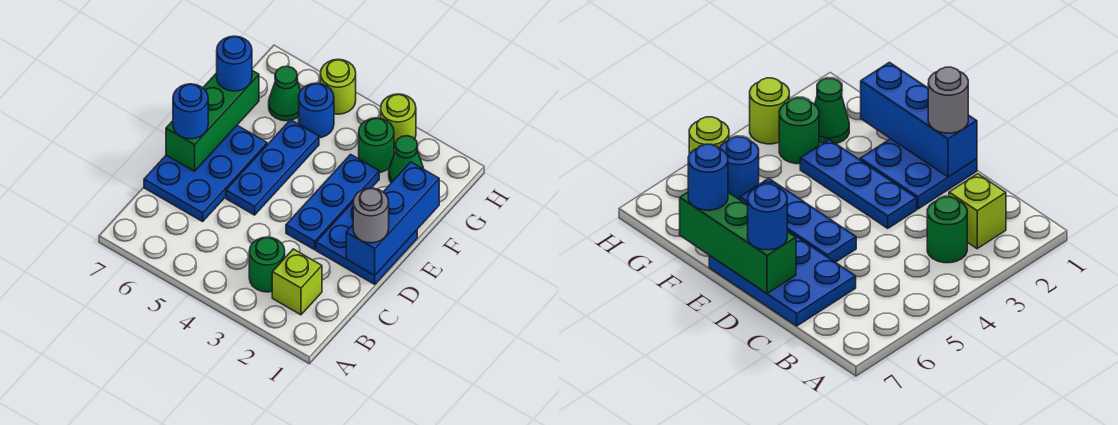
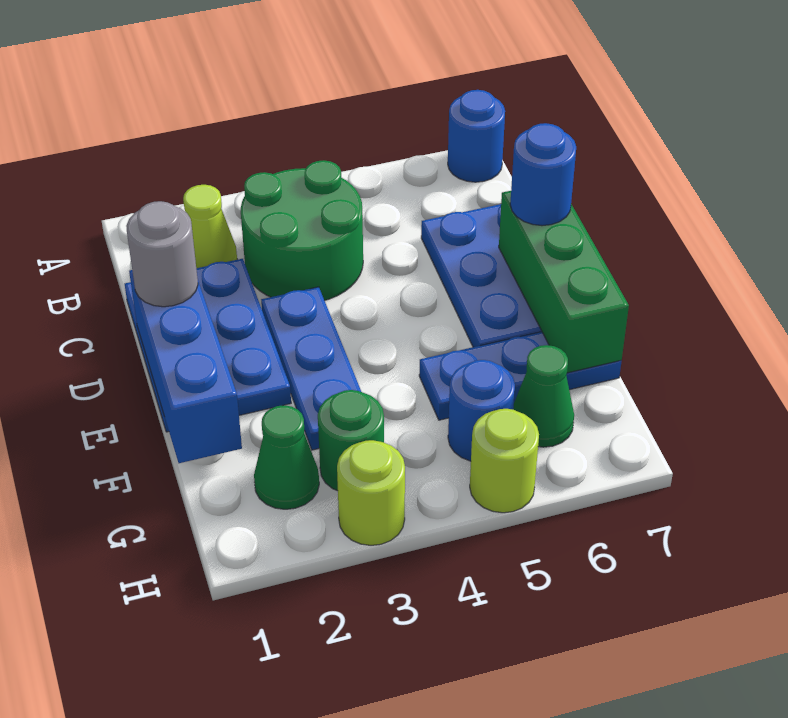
lime 1x1 brick [272,249,322,315] -> lime 1x1 cone [183,185,237,268]
green 1x1 round brick [249,237,285,292] -> green 2x2 round brick [241,160,363,300]
blue 2x2 plate [316,202,417,284] -> blue 2x3 plate [125,259,291,432]
blue 1x3 plate [226,120,319,215] -> blue 1x3 plate turned to [419,332,622,420]
blue 1x1 round brick [217,36,252,91] -> blue 1x1 round brick moved to [448,90,505,182]

